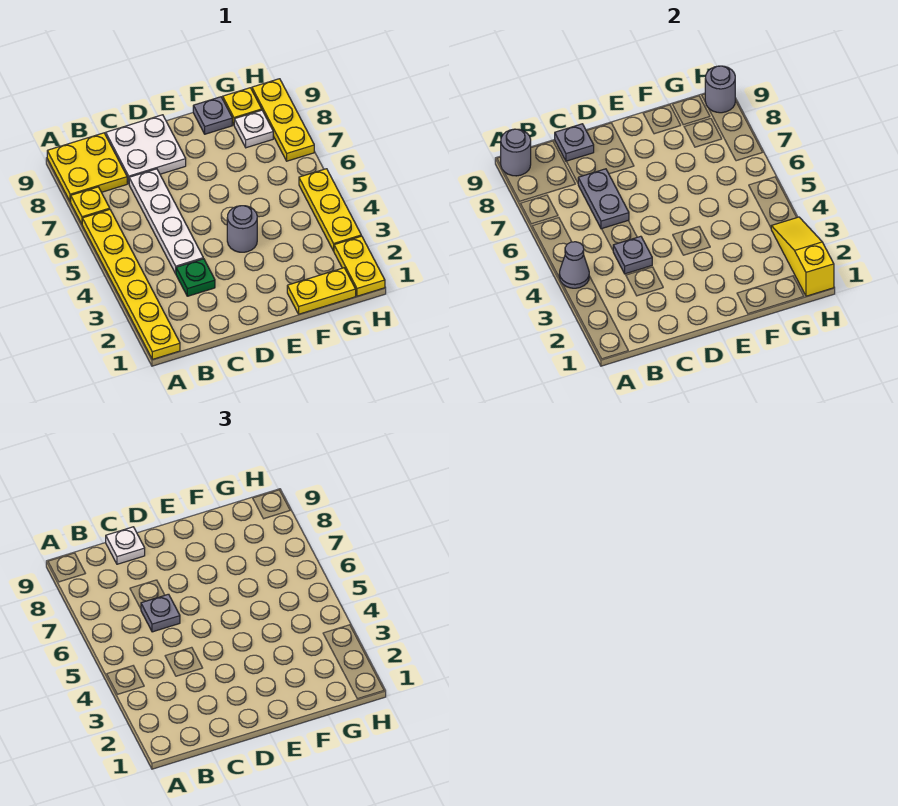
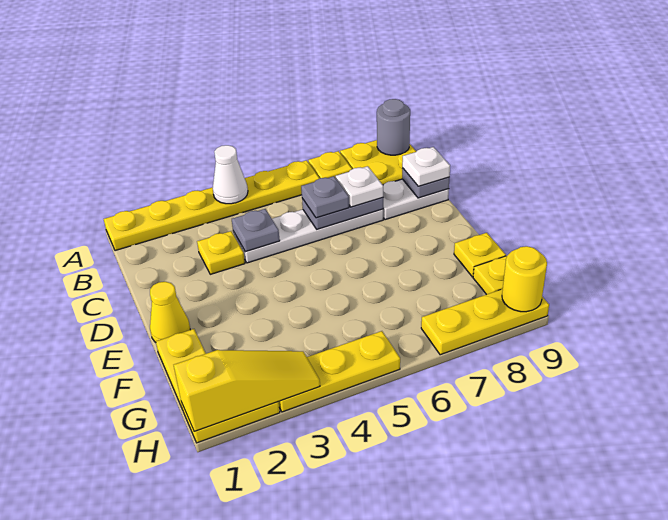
grey 1x1 cone [559,242,589,288] -> white 1x1 cone [213,145,248,204]
green 1x1 plate [176,259,215,296] -> yellow 1x1 plate [197,231,245,274]
white 2x2 plate [106,115,186,183] -> white 1x2 plate [383,179,449,220]
none -> yellow 1x1 cone [150,282,190,342]
grey 1x1 round brick [227,206,257,252] -> none
grey 1x1 plate [193,97,232,134] -> yellow 1x1 plate [454,233,506,277]
white 1x1 plate [234,110,273,148] -> white 1x1 plate moved to [336,166,383,207]
grey 1x1 round brick [705,66,735,113] -> yellow 1x1 round brick [502,246,547,312]

